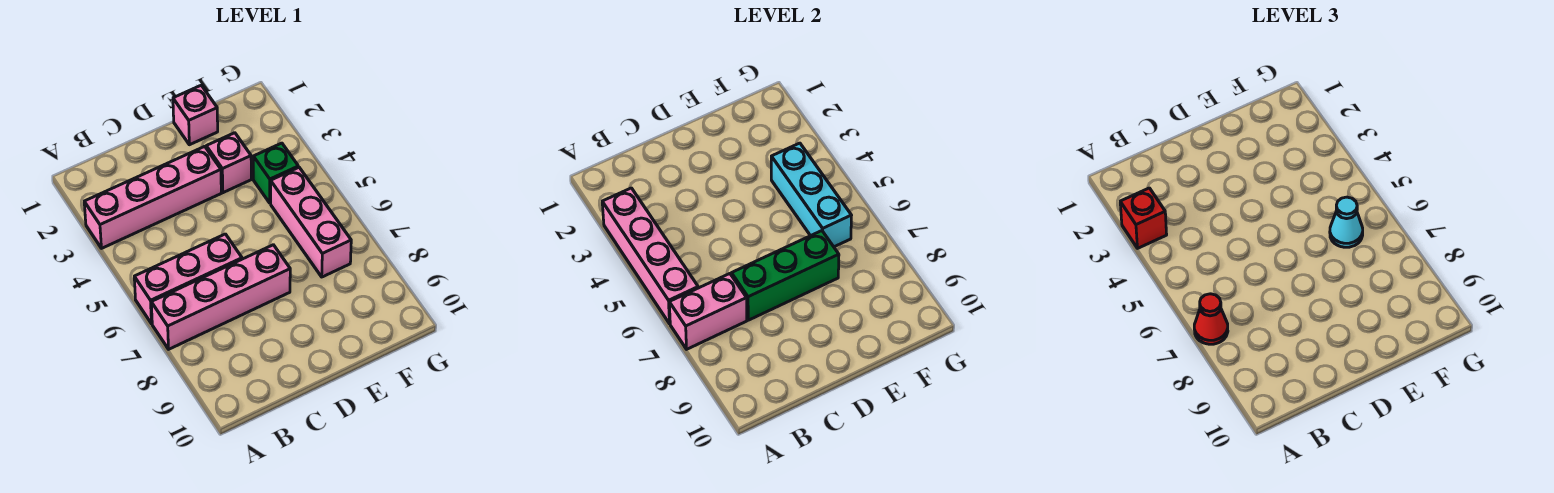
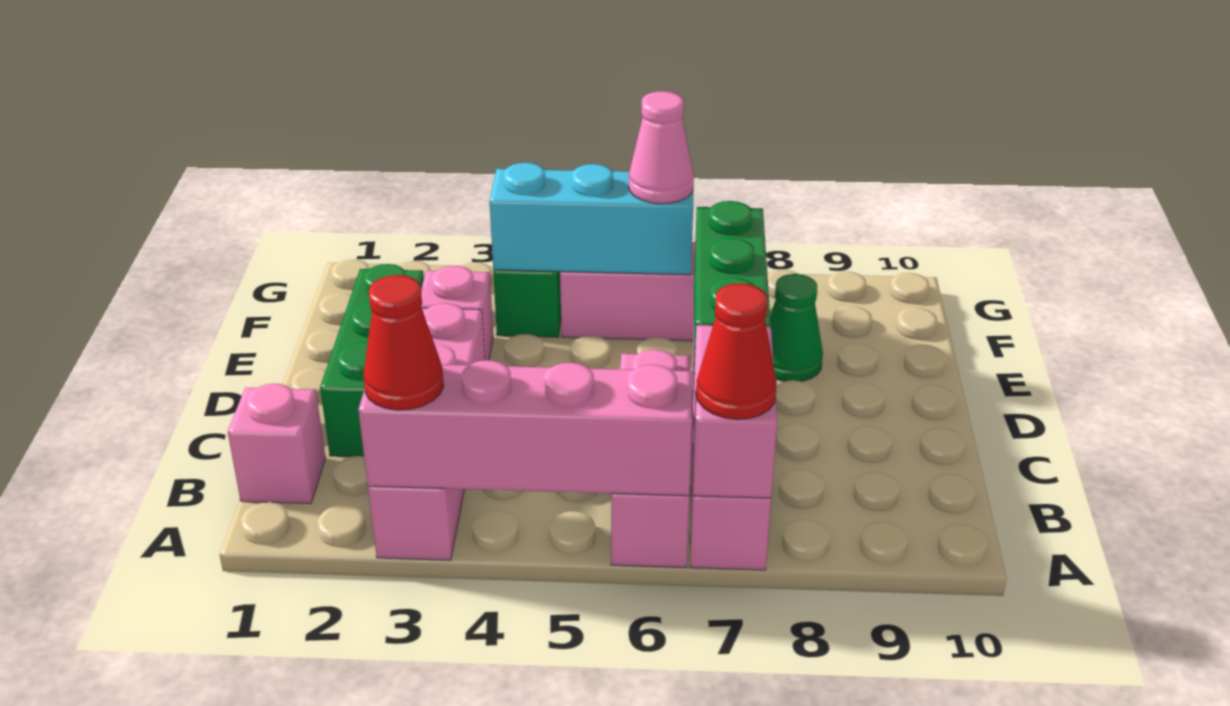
red 1x1 brick [1120,188,1167,248] -> red 1x1 cone [364,275,444,410]
none -> green 1x3 brick [320,264,424,457]
pink 1x1 brick [173,85,218,145] -> pink 1x1 brick moved to [228,384,326,504]
none -> green 1x1 cone [770,274,823,382]
cyan 1x1 cone [1330,197,1363,247] -> pink 1x1 cone [629,91,694,204]

